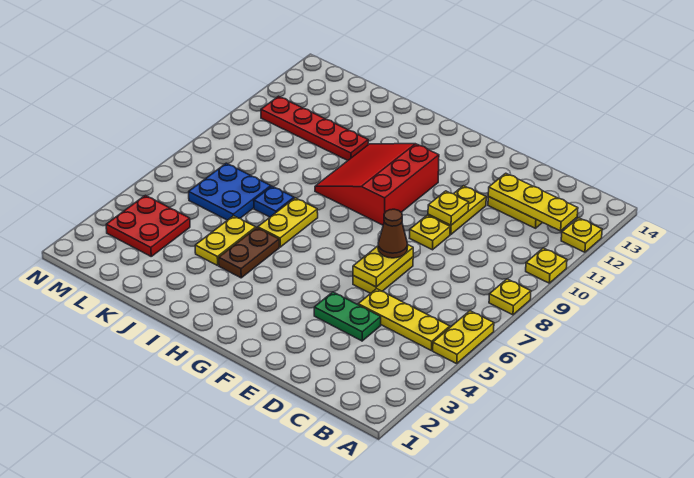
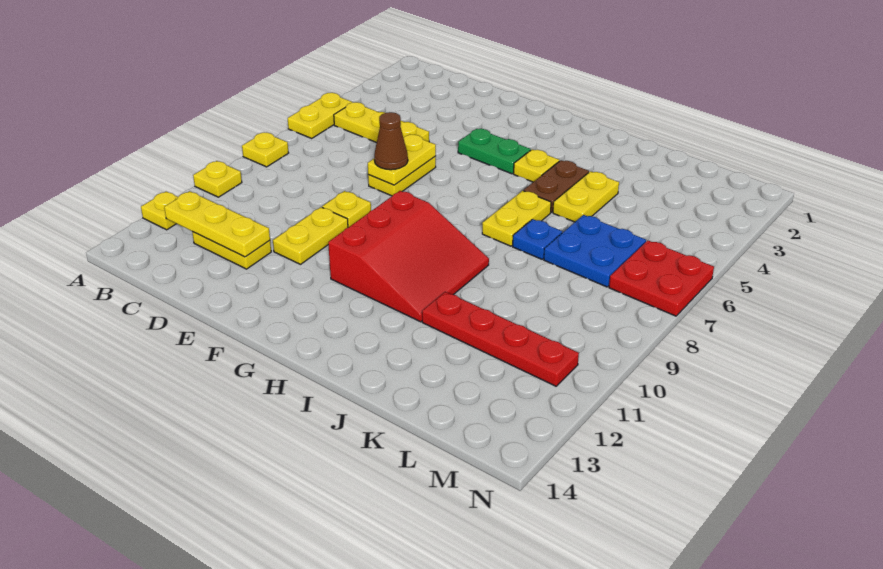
green 1x2 plate [314,292,381,341] -> green 1x2 plate moved to [458,129,531,174]
yellow 1x1 plate [428,191,469,225] -> yellow 1x1 plate moved to [514,149,559,182]
red 2x2 plate [106,195,190,256] -> red 2x2 plate moved to [609,241,714,316]

